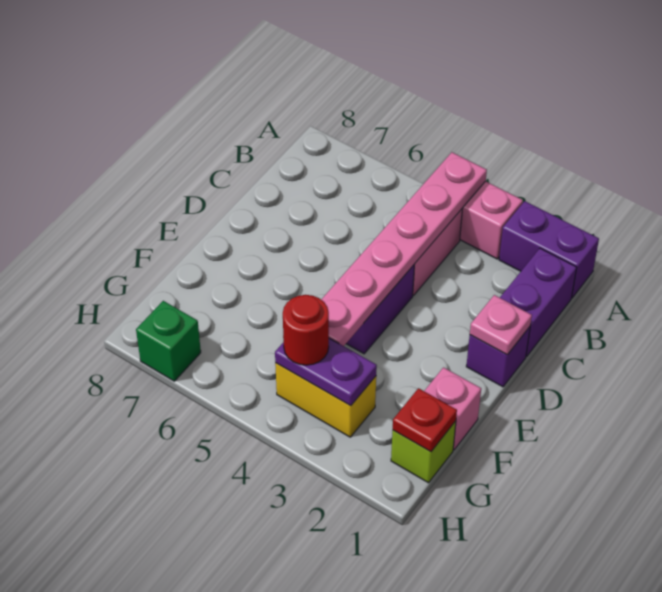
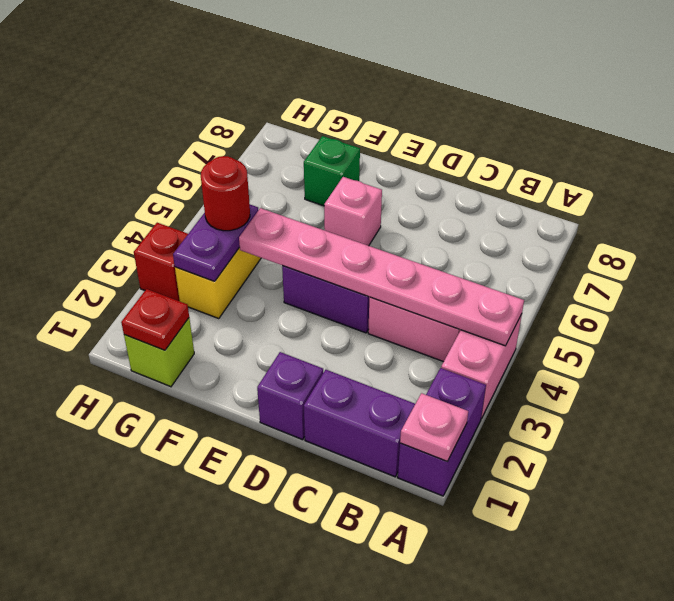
pink 1x1 plate [470,295,532,355] -> pink 1x1 plate moved to [400,393,468,462]
pink 1x1 brick [424,367,481,450] -> pink 1x1 brick moved to [324,177,382,246]
none -> red 1x1 brick [134,223,188,301]
green 1x1 brick [136,301,201,381] -> green 1x1 brick moved to [304,136,360,206]

